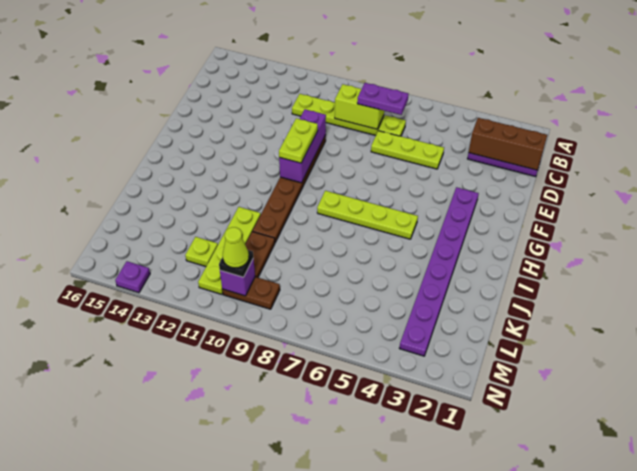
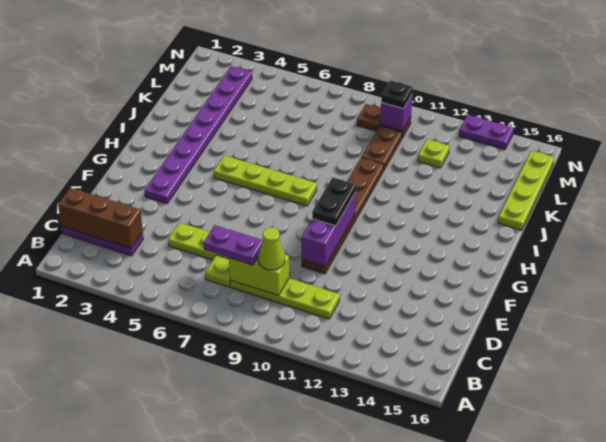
lime 1x2 plate [279,118,318,163] -> black 1x2 plate [312,177,356,226]
lime 1x4 plate [198,207,261,294] -> lime 1x4 plate moved to [498,151,554,230]
lime 1x1 cone [223,227,249,268] -> lime 1x1 cone moved to [258,228,285,270]
purple 1x1 plate [115,261,150,293] -> purple 1x2 plate [459,115,514,149]

